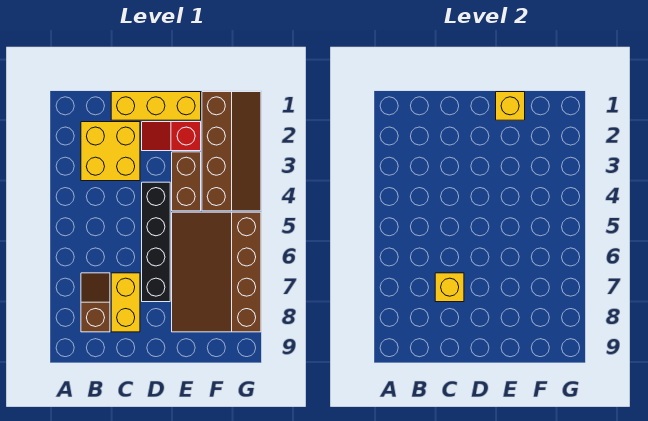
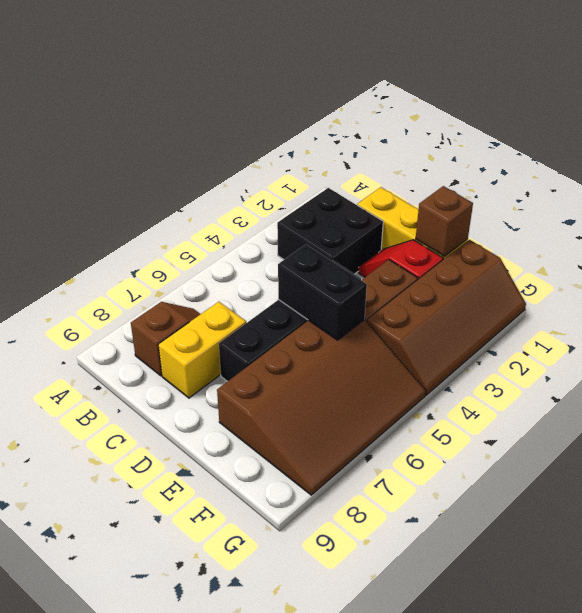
yellow 2x2 brick [81,122,140,181] -> black 2x2 brick [277,188,383,274]
yellow 1x1 brick [435,273,464,302] -> none
none -> black 1x2 brick [278,245,367,340]
yellow 1x1 brick [496,92,525,120] -> brown 1x1 brick [416,186,473,257]
brown 3x4 slope [172,212,261,332] -> brown 3x4 slope turned to [217,320,426,495]

